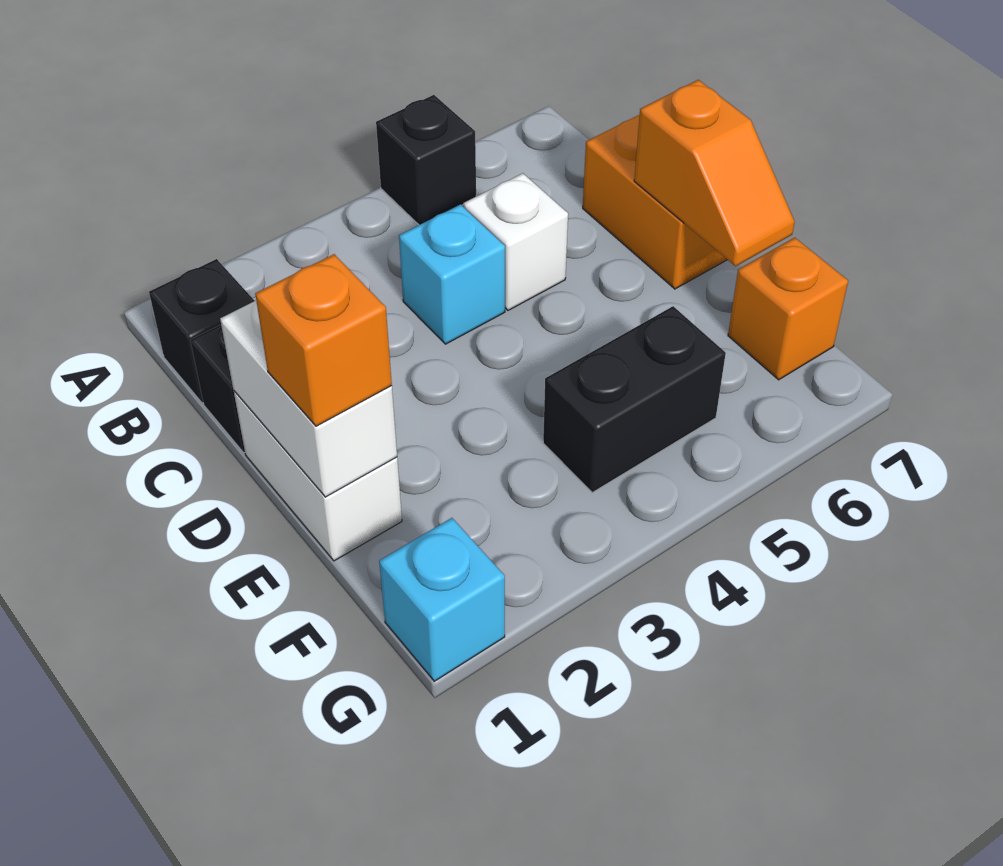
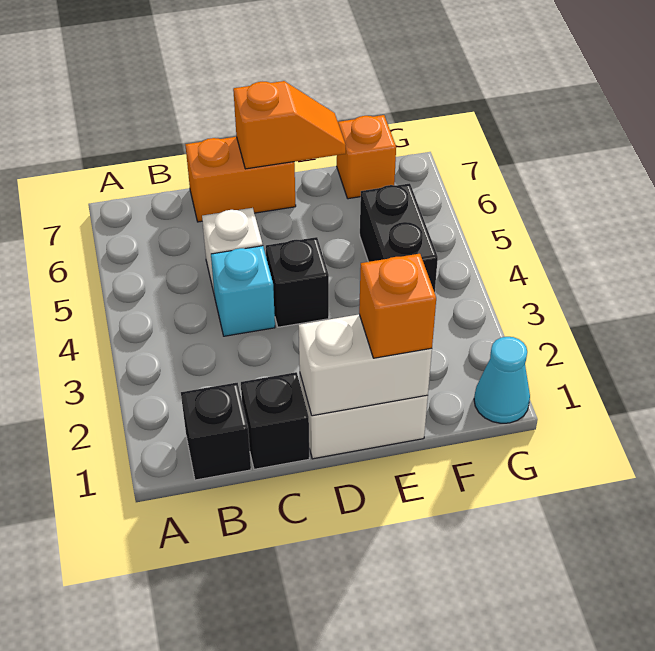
black 1x1 brick [376,95,476,225] -> black 1x1 brick moved to [266,237,329,327]
cyan 1x1 brick [379,518,505,681] -> cyan 1x1 cone [474,337,530,423]

